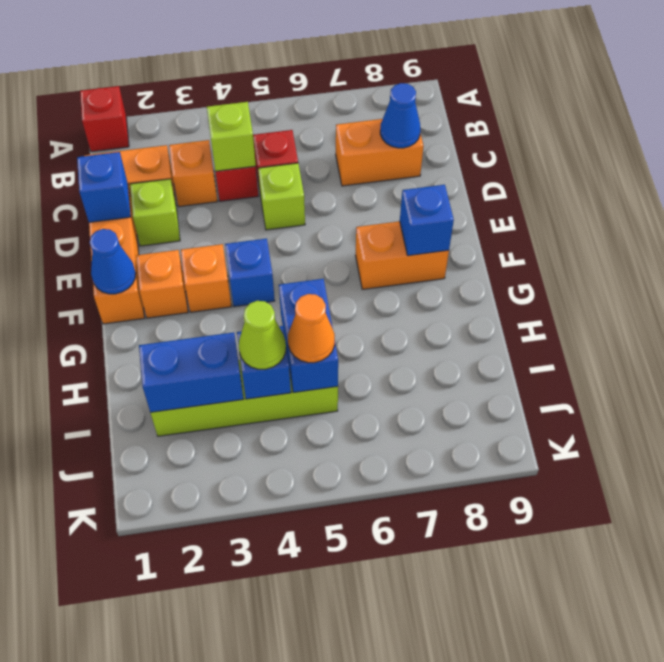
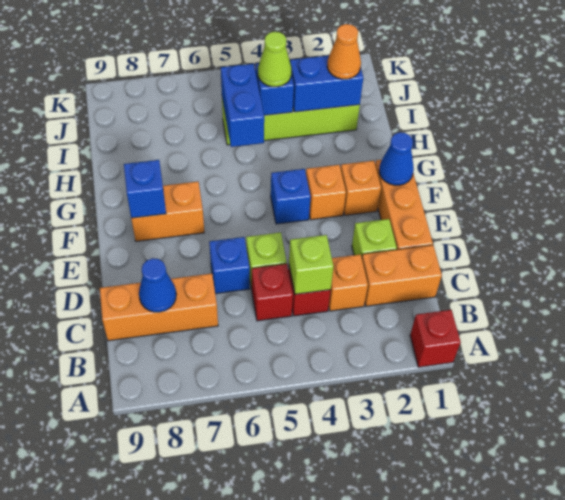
orange 1x2 brick [336,119,423,186] -> orange 1x3 brick [100,274,218,341]
blue 1x1 brick [77,152,131,222] -> blue 1x1 brick moved to [209,237,250,294]
orange 1x1 cone [288,294,335,363] -> orange 1x1 cone moved to [327,24,361,79]

